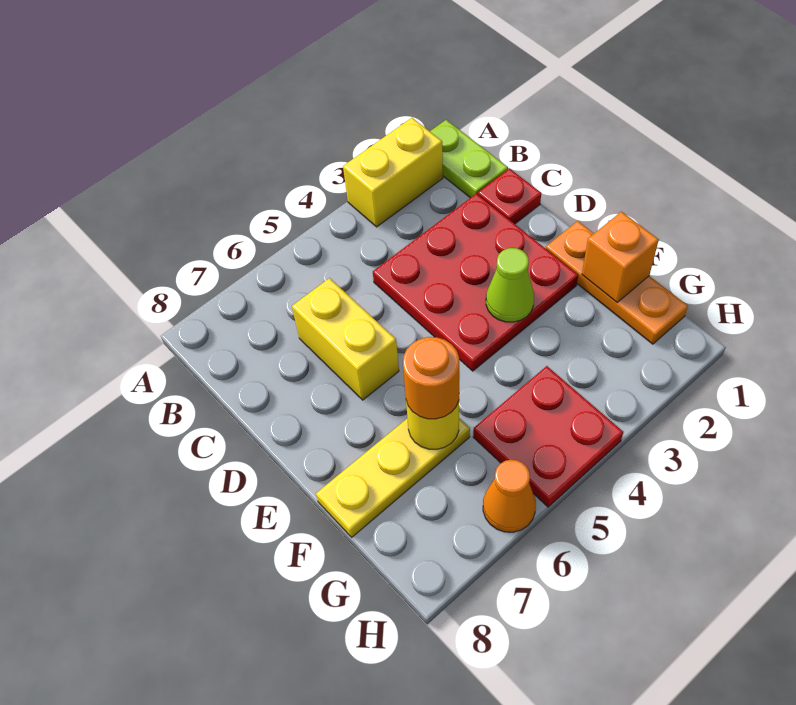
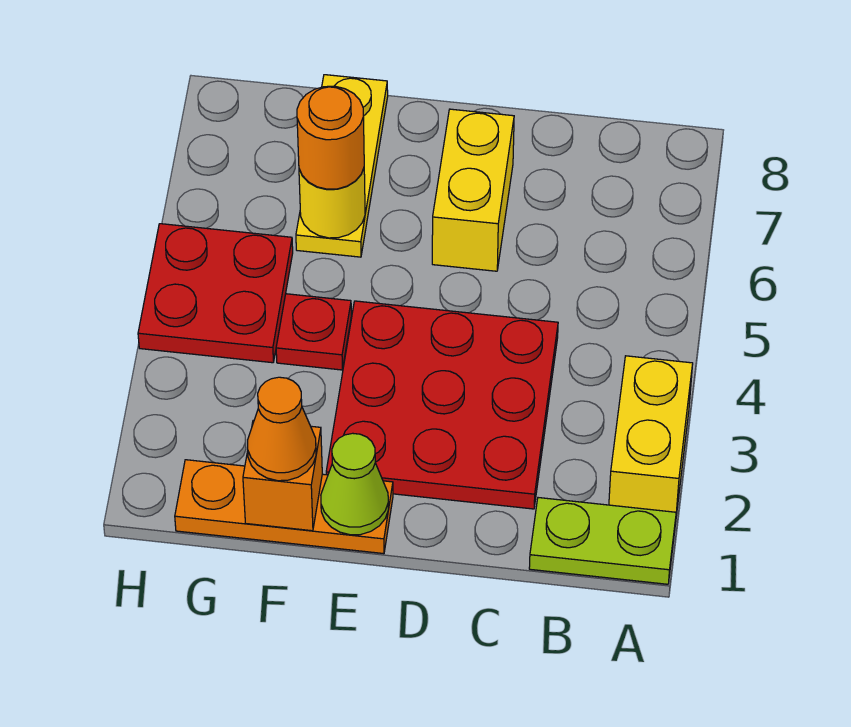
red 1x1 plate [478,169,541,224] -> red 1x1 plate moved to [276,294,351,370]
yellow 1x2 brick [292,278,399,400] -> yellow 1x2 brick turned to [432,109,514,271]
lime 1x1 cone [486,248,534,322] -> lime 1x1 cone moved to [321,433,388,535]
orange 1x1 cone [483,460,536,532] -> orange 1x1 cone moved to [248,377,316,481]

